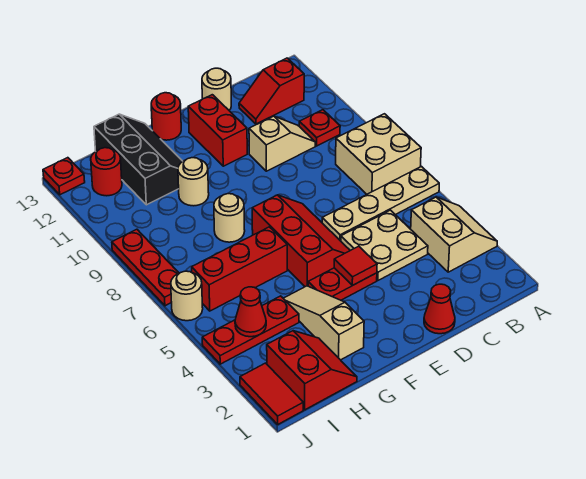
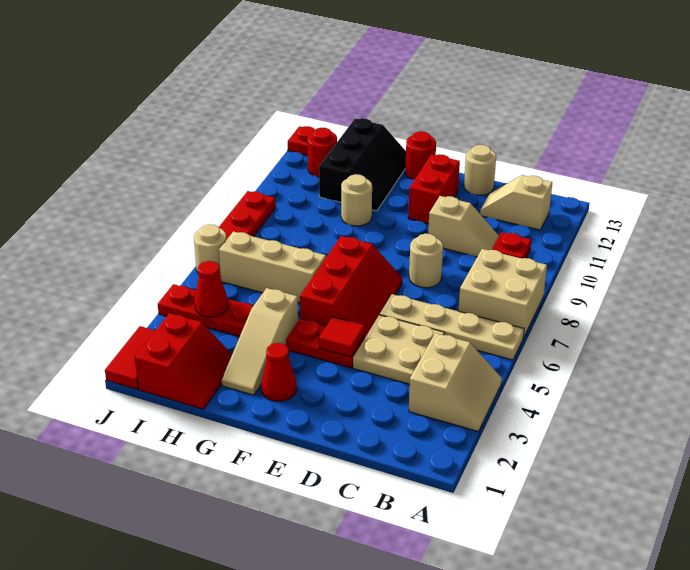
red 1x2 slope [239,58,304,124] -> tan 1x2 slope [480,175,552,230]
red 1x1 cone [424,284,455,334] -> red 1x1 cone moved to [261,343,297,401]
tan 1x3 slope [283,286,364,360] -> tan 1x3 slope turned to [222,288,298,395]
red 1x3 brick [192,227,287,311] -> tan 1x3 brick [219,231,326,303]
tan 1x1 round brick [214,194,245,242] -> tan 1x1 round brick moved to [409,234,443,288]

